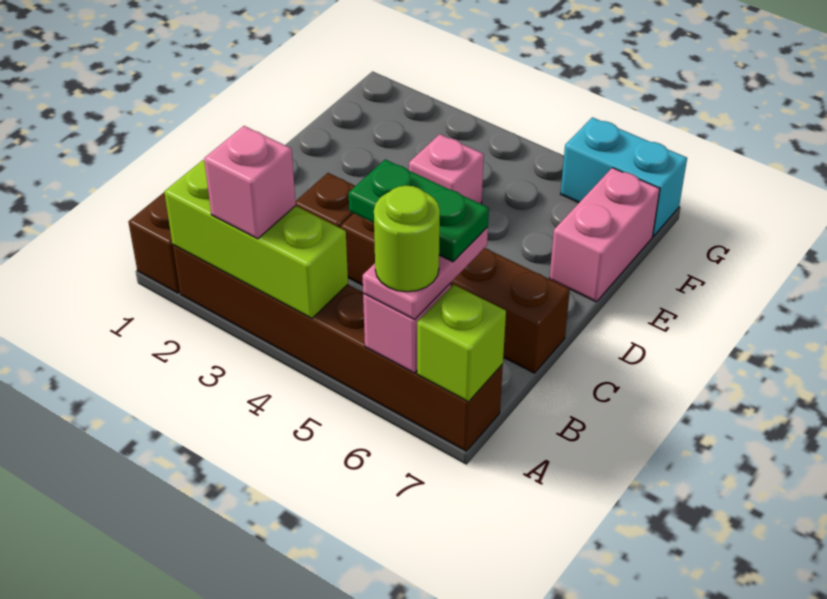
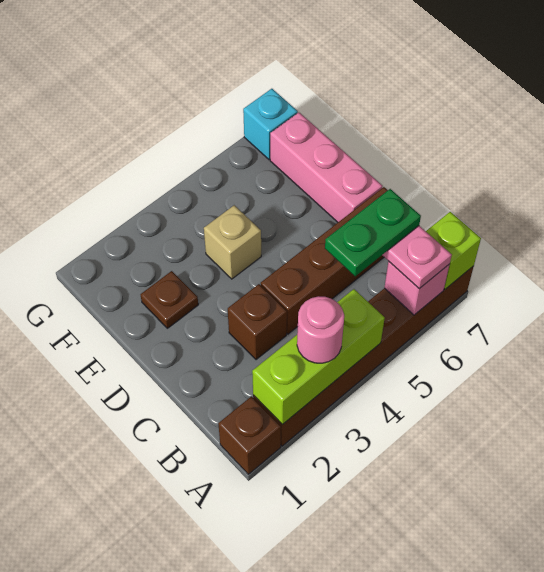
pink 1x1 brick [204,126,296,239] -> pink 1x1 round brick [297,296,344,363]
lime 1x1 round brick [374,186,440,292] -> none
none -> brown 1x1 plate [141,271,198,328]
pink 1x1 brick [409,134,484,204] -> tan 1x1 brick [204,205,261,279]
pink 1x2 brick [549,168,660,302] -> pink 1x3 brick [270,112,382,222]
cyan 1x2 brick [561,117,687,236] -> cyan 1x1 brick [243,89,298,160]

